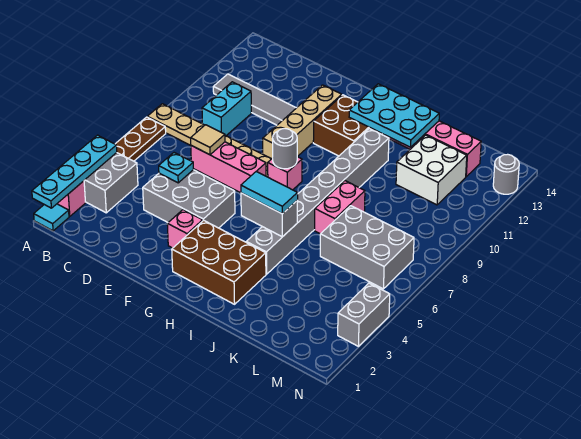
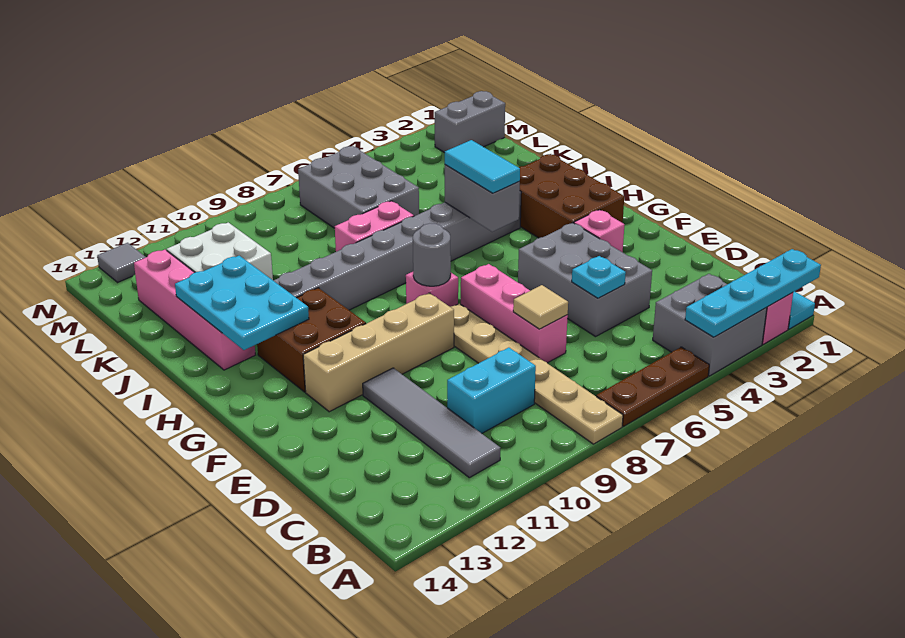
grey 1x2 brick [338,283,390,346] -> grey 1x2 brick moved to [435,91,505,153]
grey 1x1 round brick [493,154,519,194] -> grey 1x1 tile [97,243,146,282]

